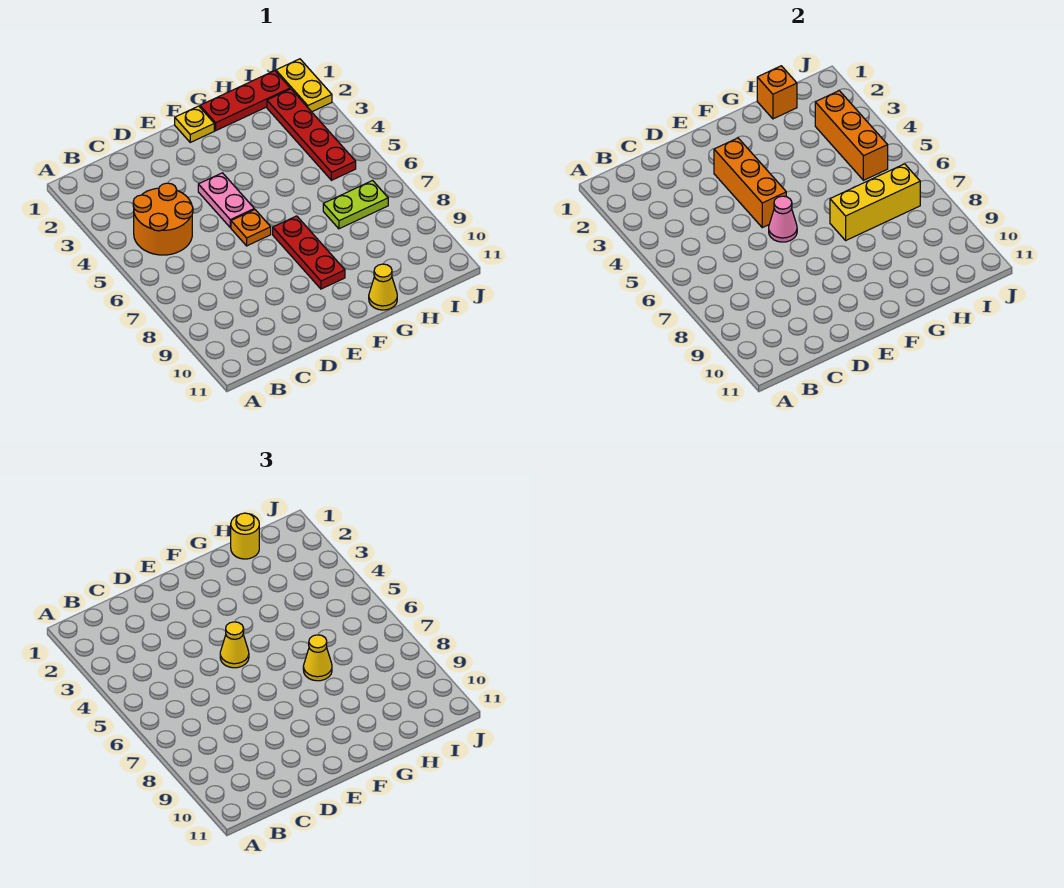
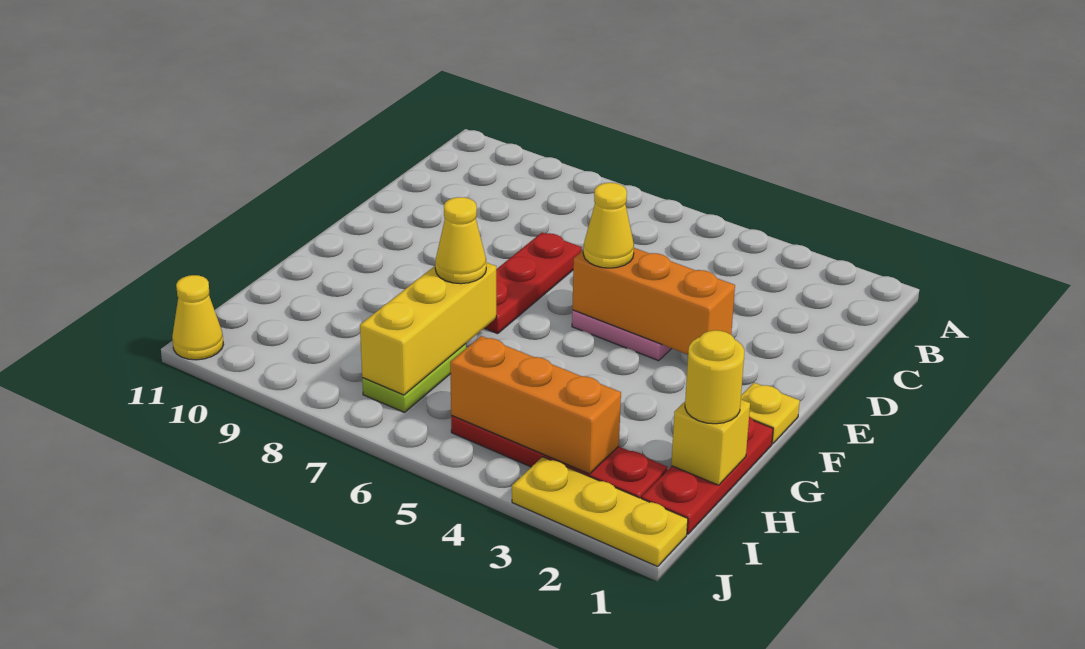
orange 2x2 round brick [133,183,193,255] -> none
orange 1x1 plate [231,210,271,246] -> none
pink 1x1 cone [769,196,797,242] -> none
red 1x3 plate [273,216,345,289] -> red 1x3 plate turned to [485,233,582,334]
yellow 1x1 cone [369,264,397,310] -> yellow 1x1 cone moved to [172,275,223,360]
orange 1x1 brick [757,66,797,119] -> yellow 1x1 brick [671,400,750,485]
yellow 1x2 plate [276,59,332,112] -> yellow 1x3 plate [512,457,688,567]

